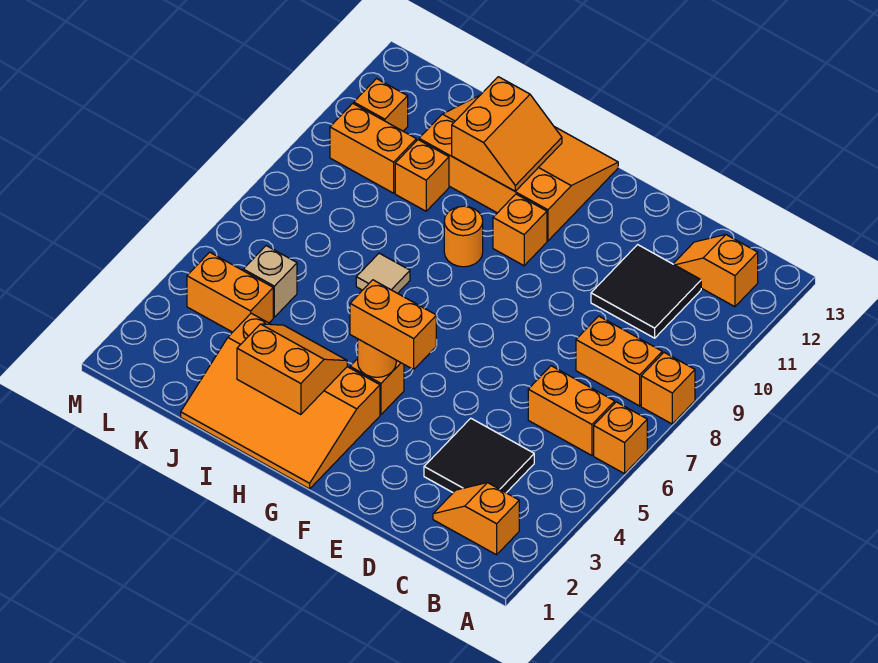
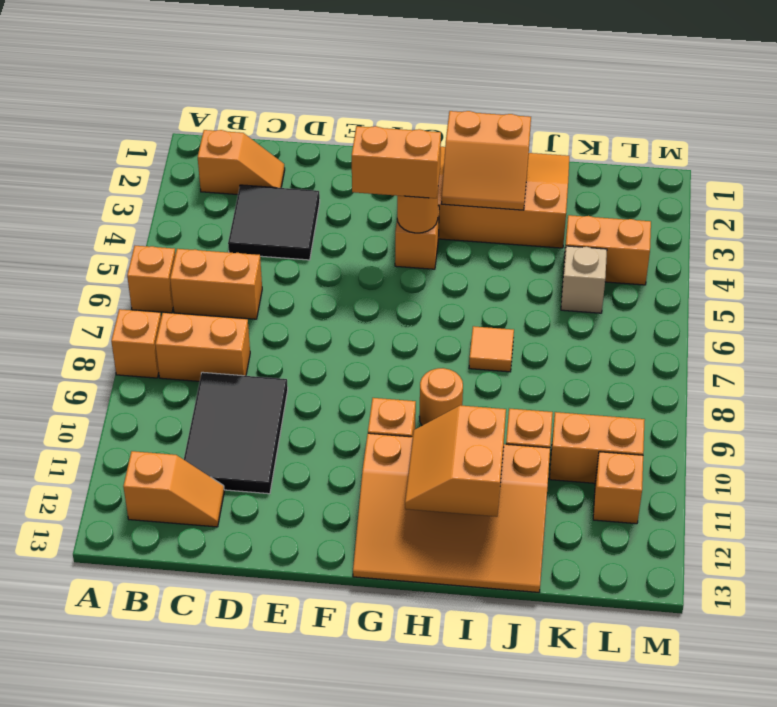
black 2x2 tile [591,245,701,338] -> black 2x3 tile [184,372,288,494]
tan 1x1 tile [356,253,410,293] -> orange 1x1 tile [469,326,514,372]

